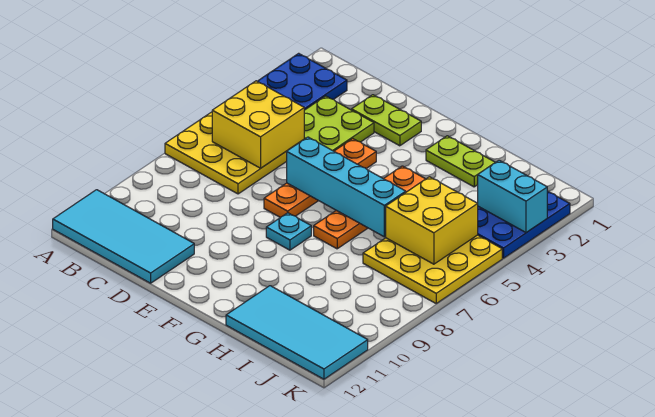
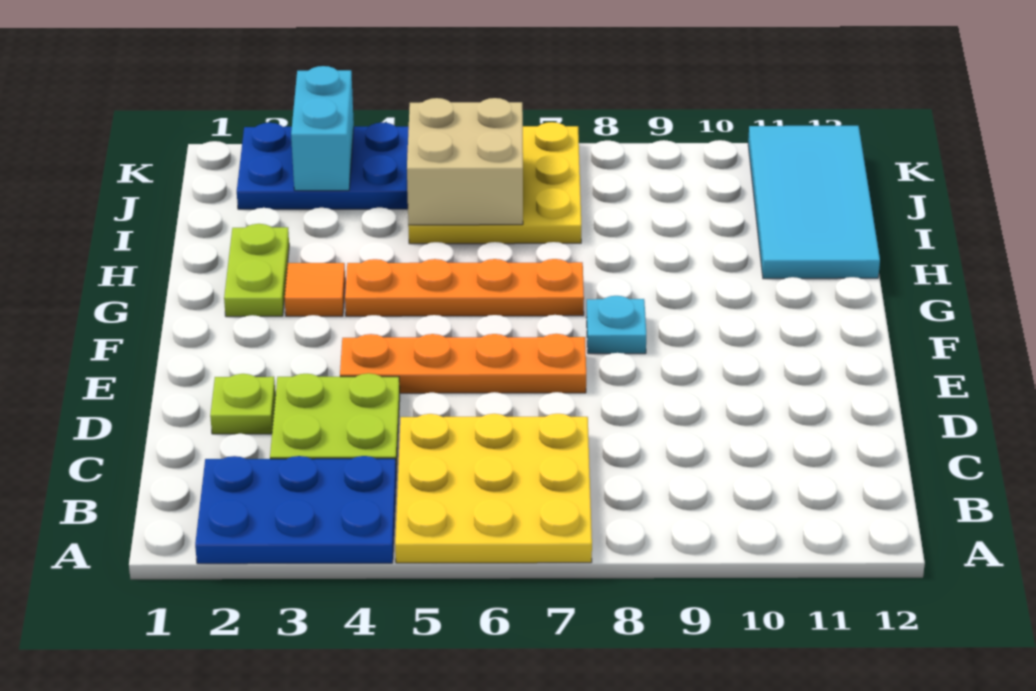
cyan 2x4 tile [53,190,194,283] -> none
yellow 2x2 brick [212,81,304,168] -> none
lime 1x2 plate [352,95,421,146] -> lime 1x1 plate [210,374,276,434]
cyan 1x4 brick [287,137,406,237] -> none
none -> orange 1x1 tile [285,263,345,316]
yellow 2x2 brick [386,177,478,264] -> tan 2x2 brick [407,98,523,225]

